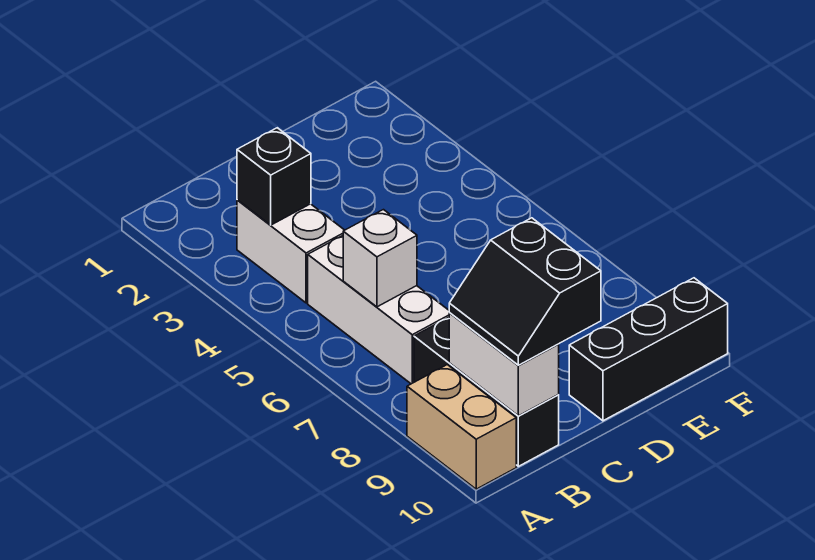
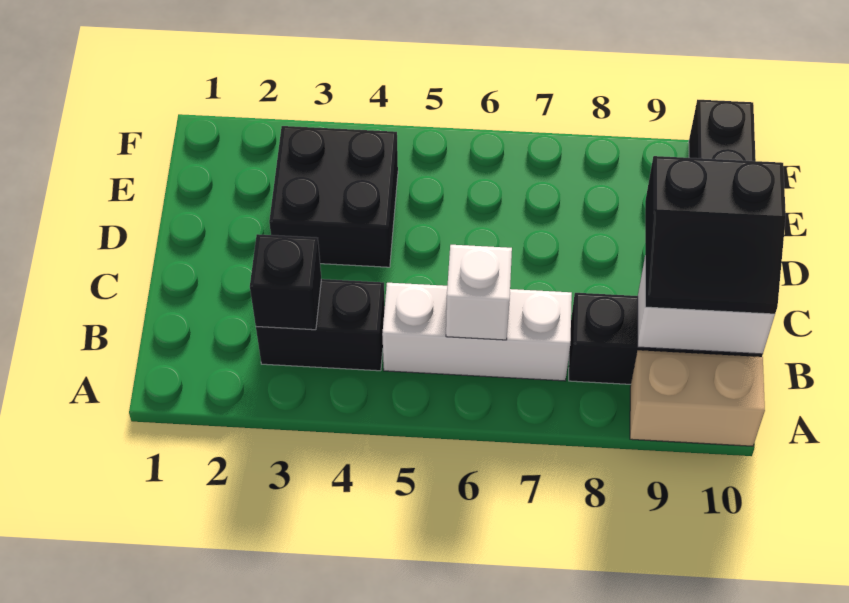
white 1x2 brick [237,200,344,303] -> black 1x2 brick [256,279,385,371]
none -> black 2x2 brick [269,126,398,267]

